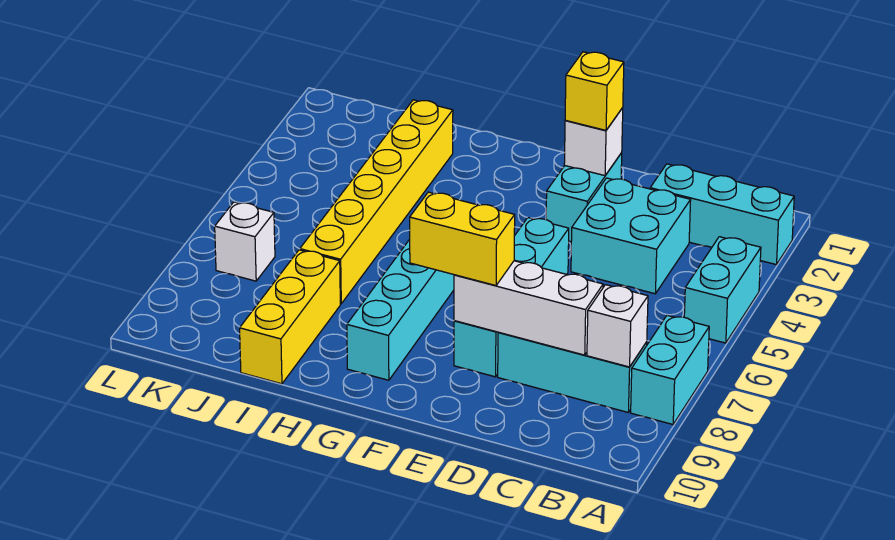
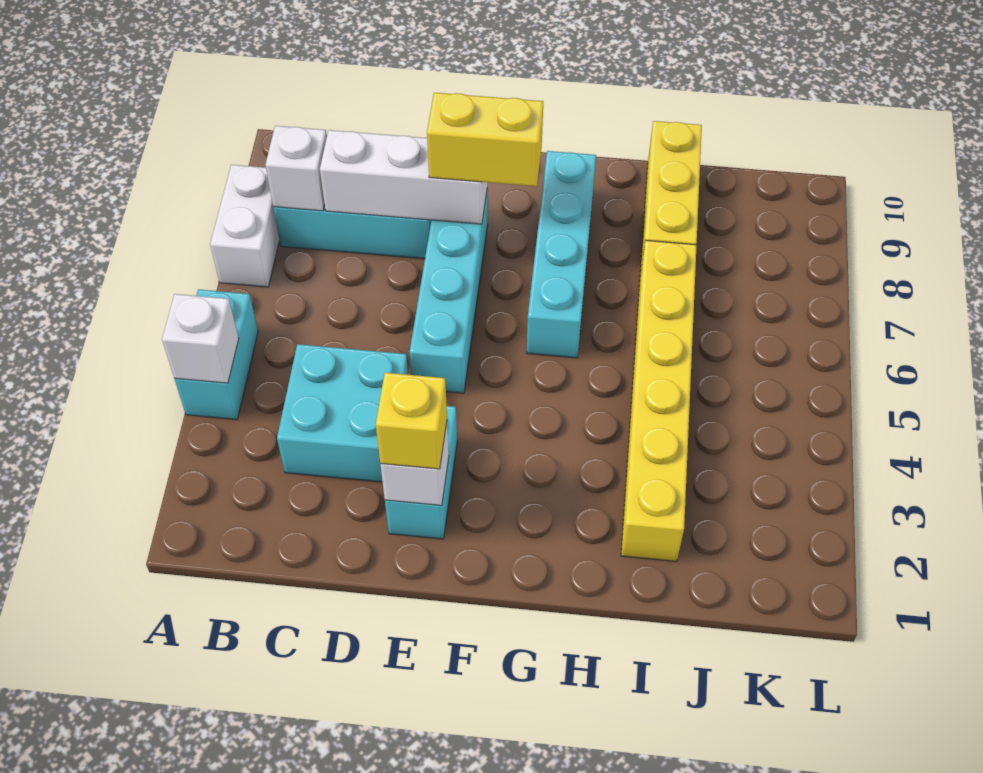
cyan 1x3 brick [650,164,794,265] -> none
cyan 1x2 brick [631,315,709,424] -> white 1x2 brick [210,165,279,287]
white 1x1 brick [215,202,275,281] -> white 1x1 brick moved to [162,294,239,383]

